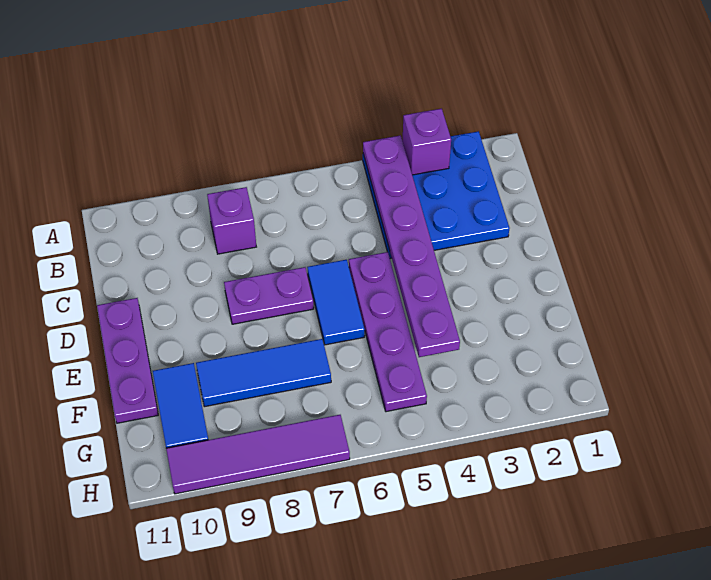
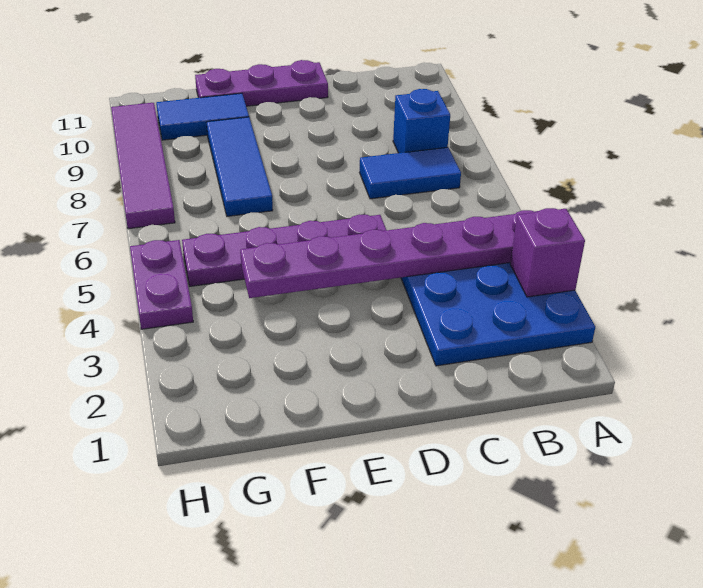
purple 1x1 brick [207,187,256,254] -> blue 1x1 brick [393,89,450,153]
blue 1x2 tile [307,260,365,345] -> blue 1x2 tile moved to [360,147,461,199]
purple 1x2 plate [224,267,314,324] -> purple 1x2 plate moved to [130,240,193,329]

